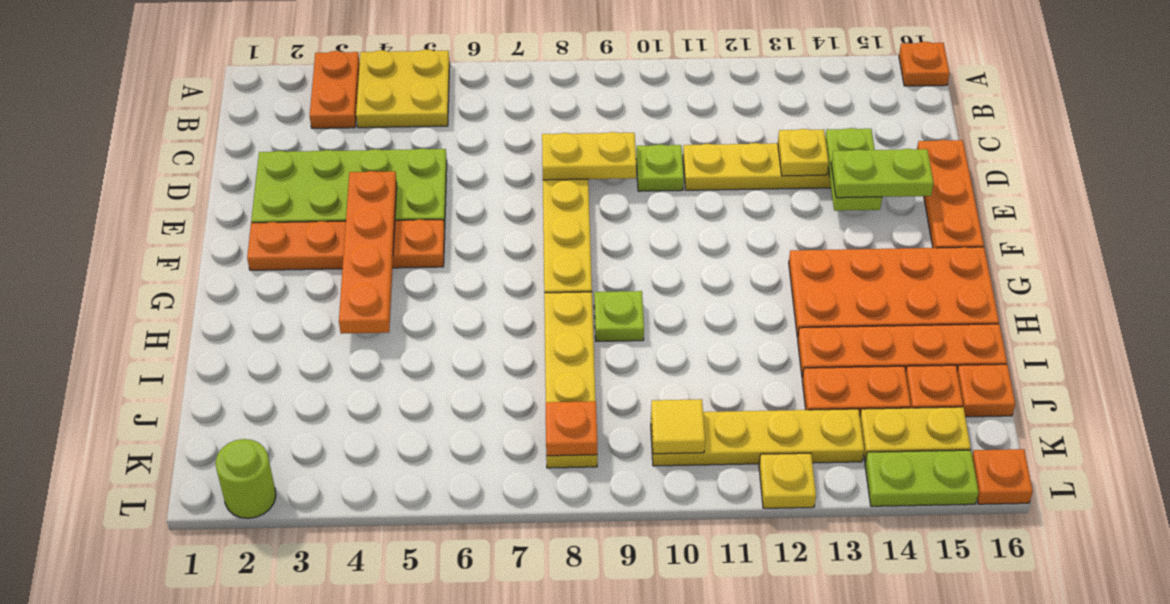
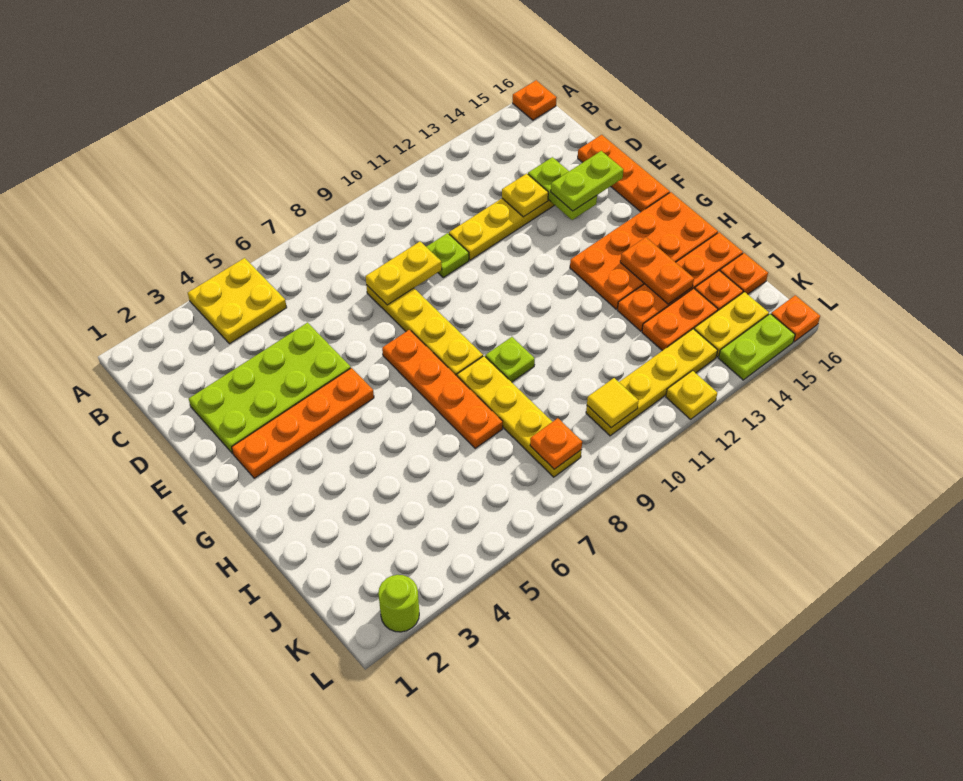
orange 1x2 plate [310,51,360,128] -> orange 1x2 plate moved to [620,237,694,304]
orange 1x4 plate [339,171,397,334] -> orange 1x4 plate moved to [382,330,503,449]

